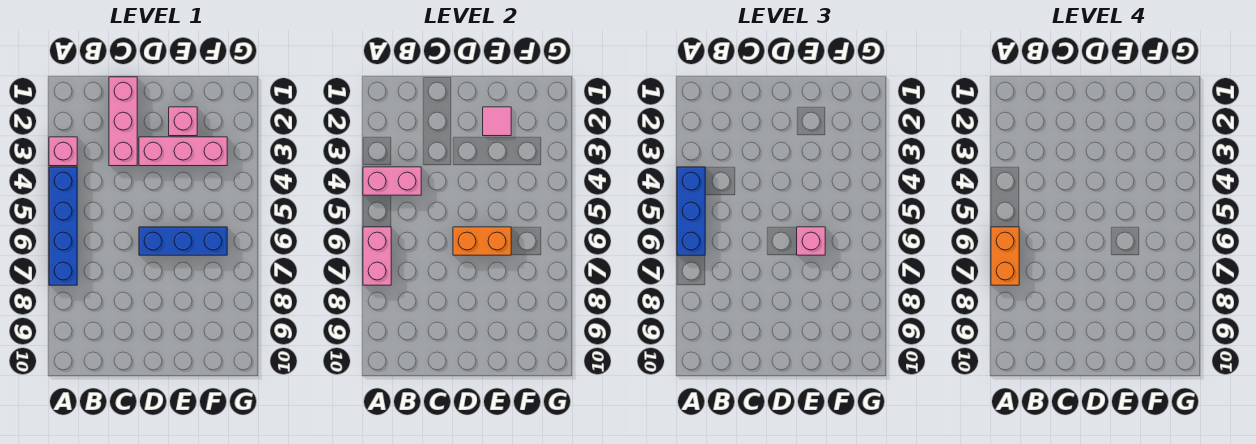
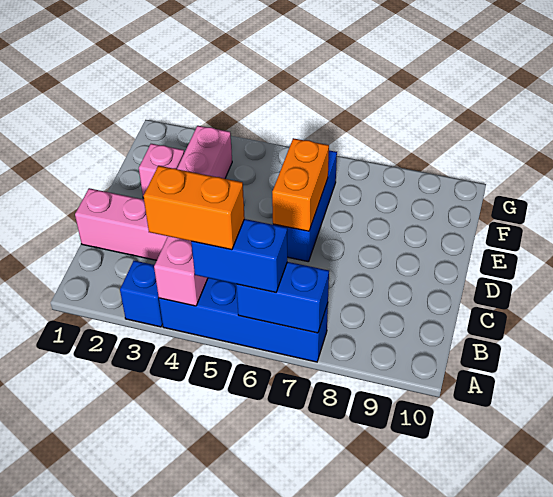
pink 1x1 brick [49,137,77,166] -> blue 1x1 brick [120,261,163,327]
blue 1x3 brick [677,167,705,255] -> blue 1x2 brick [191,219,287,292]
pink 1x2 brick [363,227,391,285] -> blue 1x2 brick [236,262,329,333]
orange 1x2 brick [991,227,1019,285] -> orange 1x2 brick moved to [143,166,245,250]
pink 1x1 tile [483,107,511,136] -> none
pink 1x1 brick [797,227,825,255] -> none

